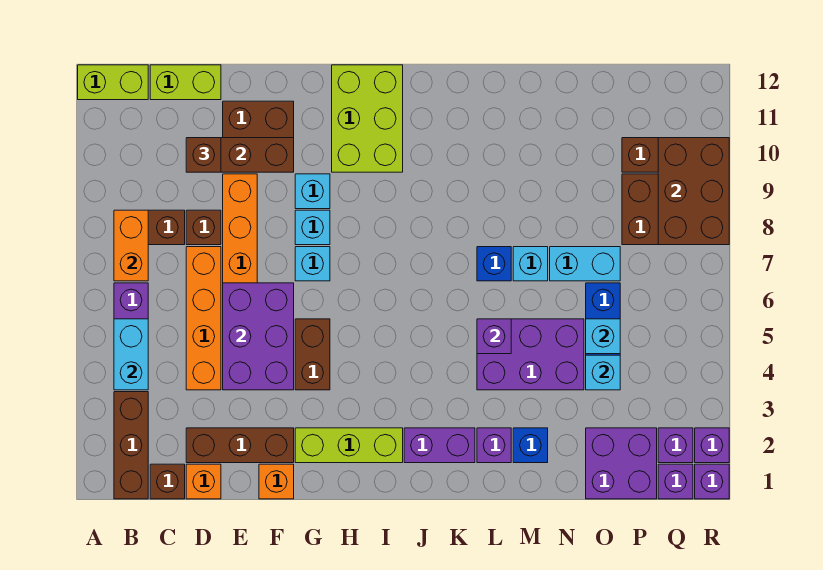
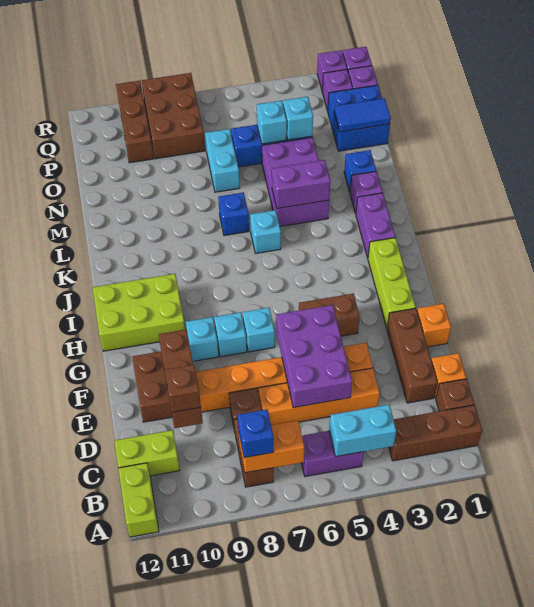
none -> blue 1x1 brick [238,409,274,458]
lime 1x2 brick [150,65,221,100] -> lime 1x2 brick turned to [115,430,180,476]
purple 2x3 brick [223,283,294,390] -> purple 2x3 brick turned to [276,305,352,408]
purple 1x1 brick [477,319,511,354] -> purple 1x2 brick [272,160,330,209]
cyan 1x1 brick [513,247,548,281] -> cyan 1x1 brick moved to [250,210,281,253]
purple 2x2 brick [586,428,657,499] -> blue 2x2 brick [328,85,390,151]
none -> blue 1x2 tile [334,98,391,132]
brown 2x3 brick [658,138,729,245] -> none

